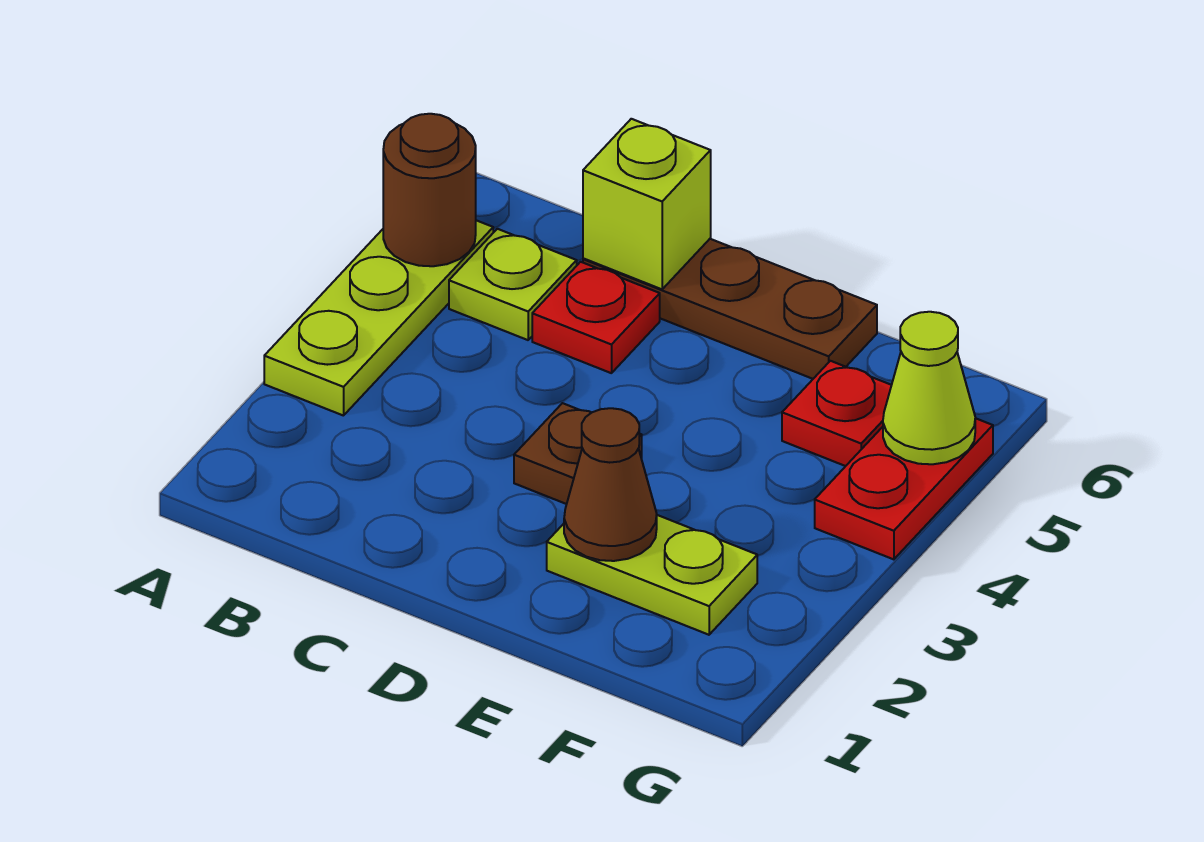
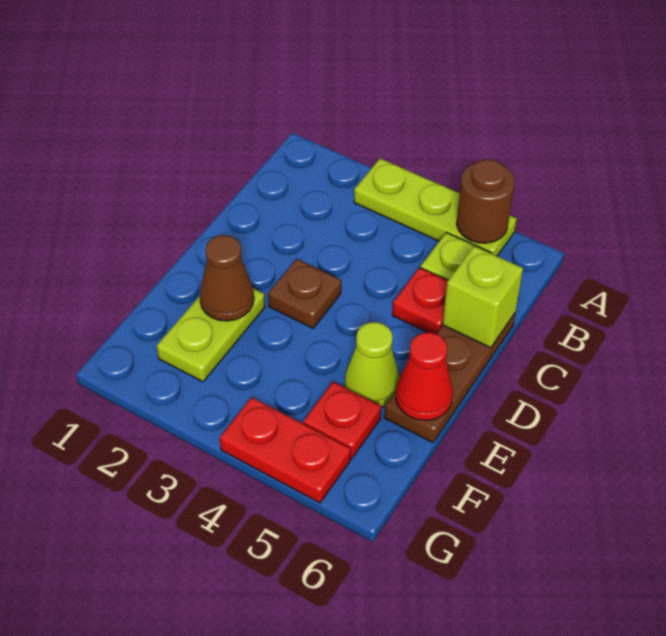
none -> red 1x1 cone [396,333,453,421]
lime 1x1 cone [883,312,975,464] -> lime 1x1 cone moved to [345,322,400,407]

